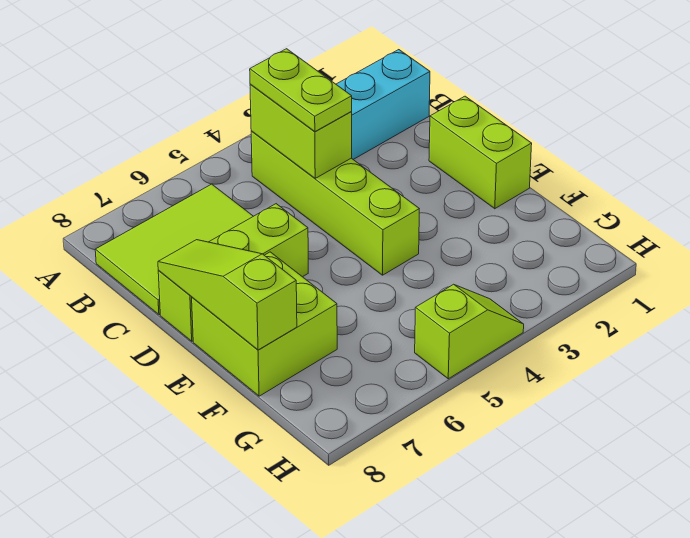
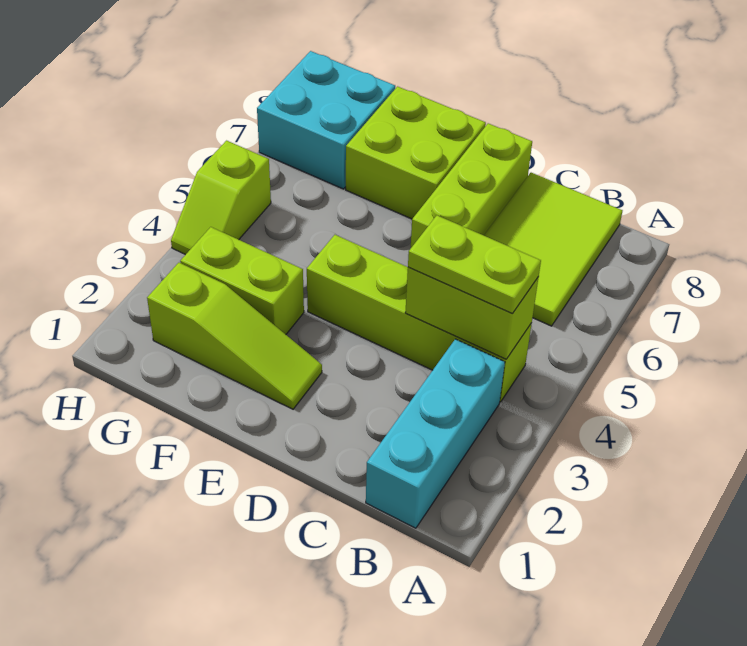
lime 1x2 brick [429,96,532,209] -> lime 1x2 brick moved to [180,227,304,334]
lime 1x3 slope [158,240,297,350] -> lime 1x3 slope moved to [147,263,322,409]
none -> cyan 2x2 brick [257,51,395,189]

